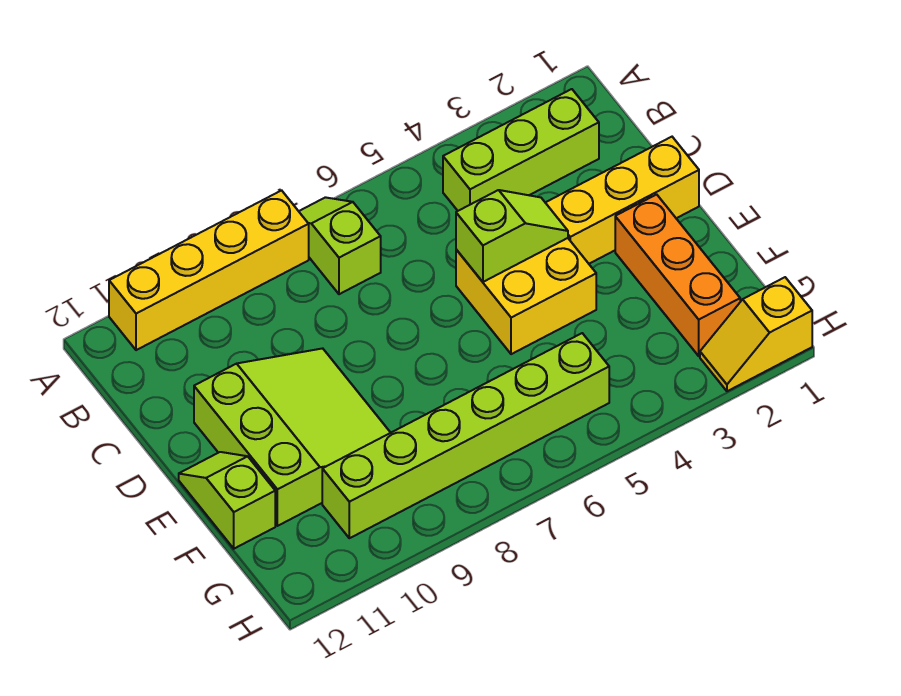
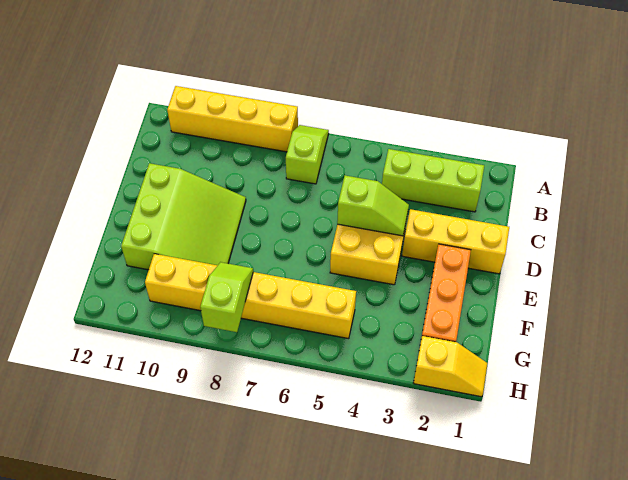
lime 1x2 slope [179,452,275,549] -> lime 1x2 slope moved to [200,262,253,332]
lime 1x6 brick [322,333,609,538] -> yellow 1x6 brick [145,254,356,339]
yellow 1x2 slope [700,277,812,391] -> yellow 1x2 slope turned to [414,336,487,397]

